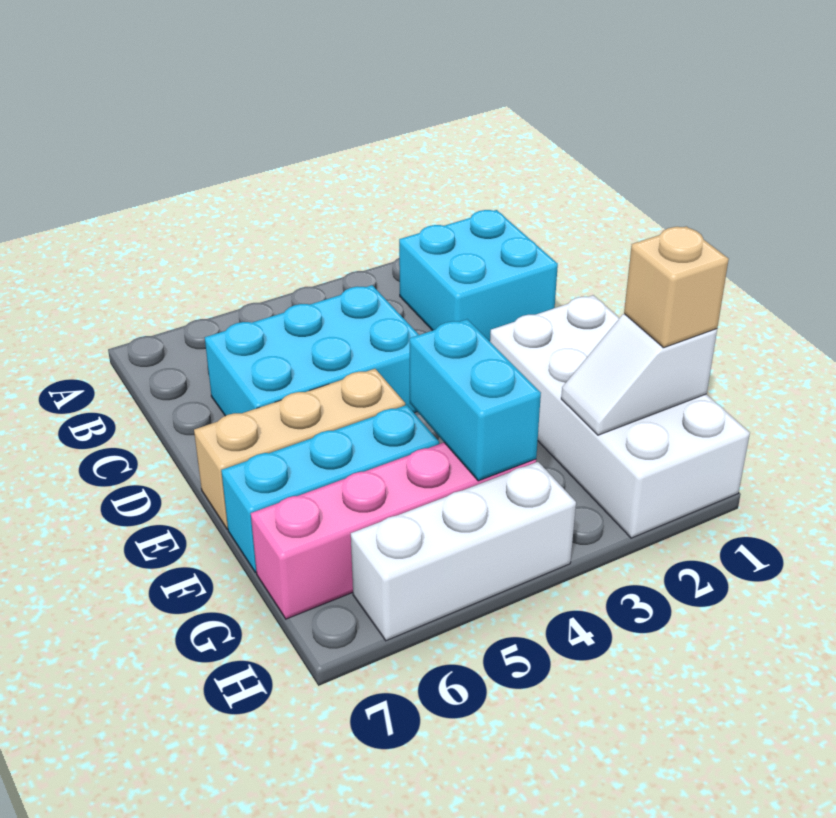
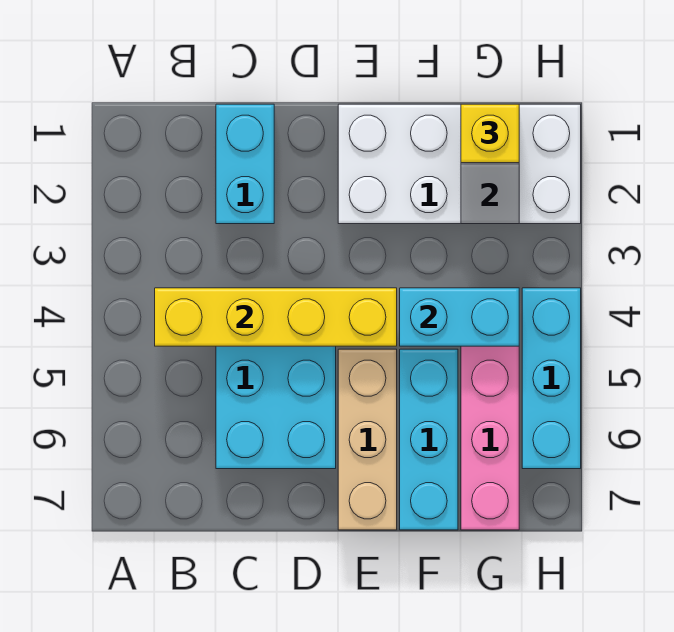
cyan 2x2 brick [399,210,558,341] -> cyan 1x2 brick [216,104,274,224]
none -> yellow 1x4 brick [155,288,397,346]
tan 1x1 brick [624,226,729,348] -> yellow 1x1 brick [461,104,519,163]
white 1x3 brick [351,462,576,641] -> cyan 1x3 brick [522,288,581,469]

